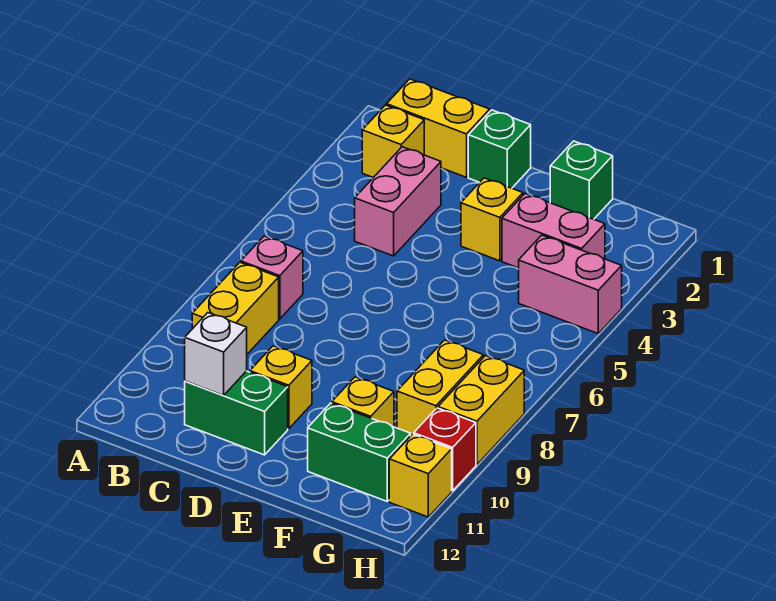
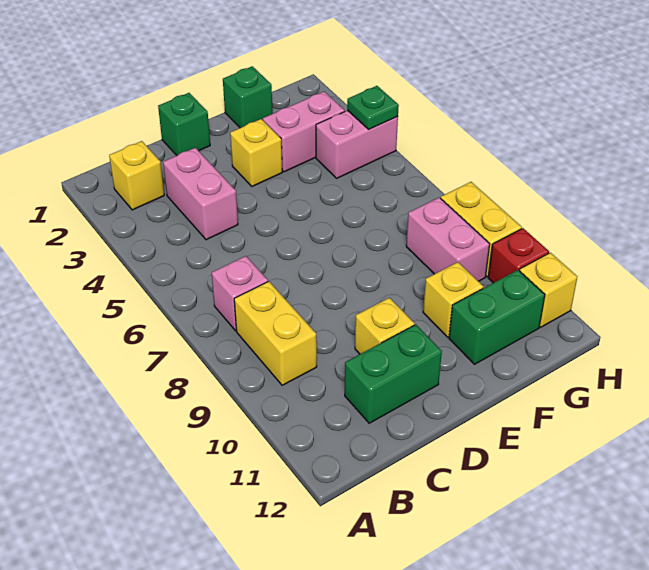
yellow 1x2 brick [387,79,490,177] -> none
white 1x1 brick [185,313,247,395] -> none
yellow 1x2 brick [397,340,483,435] -> pink 1x2 brick [406,197,490,281]
none -> green 1x1 plate [347,86,399,129]

